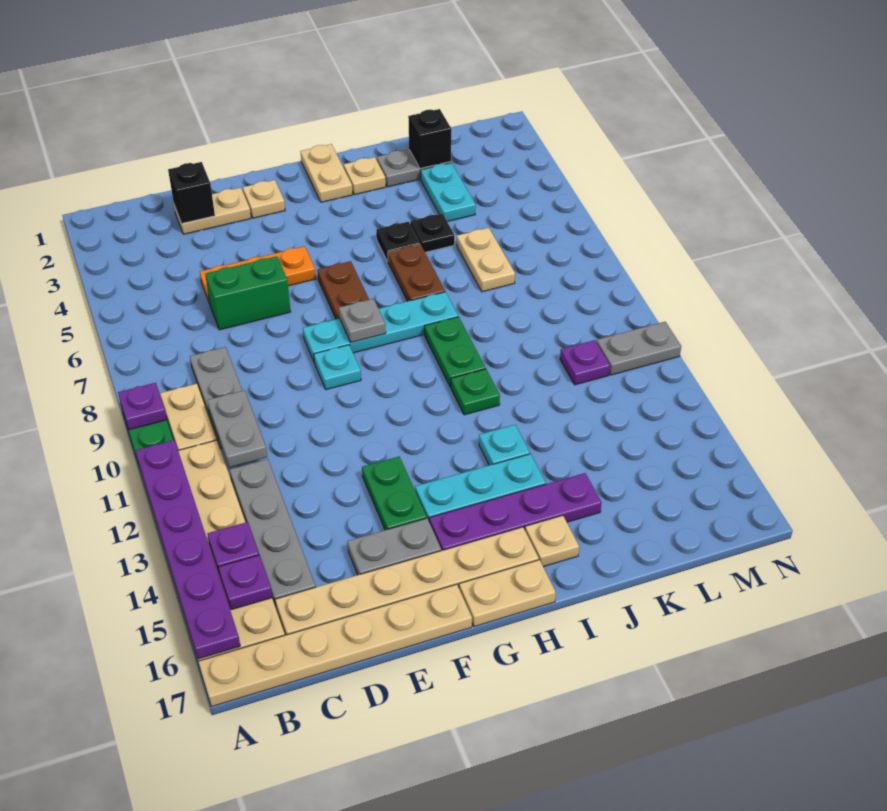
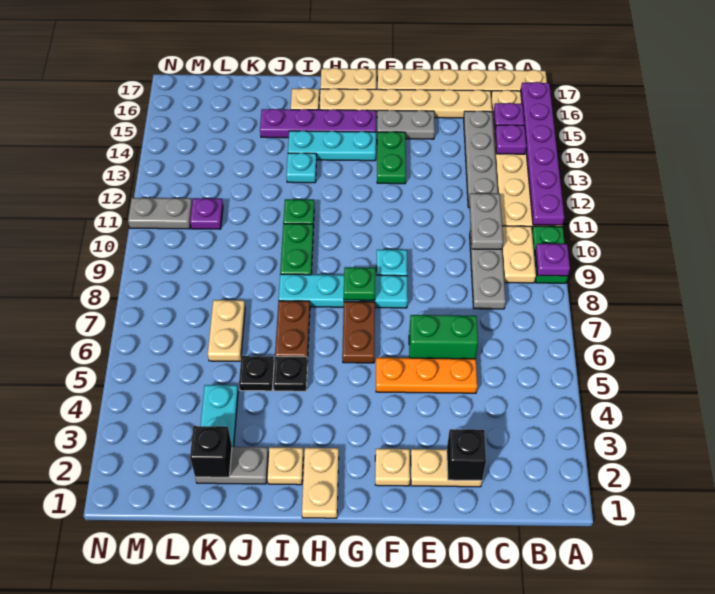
grey 1x1 plate [339,299,386,342] -> green 1x1 plate [344,267,375,300]

